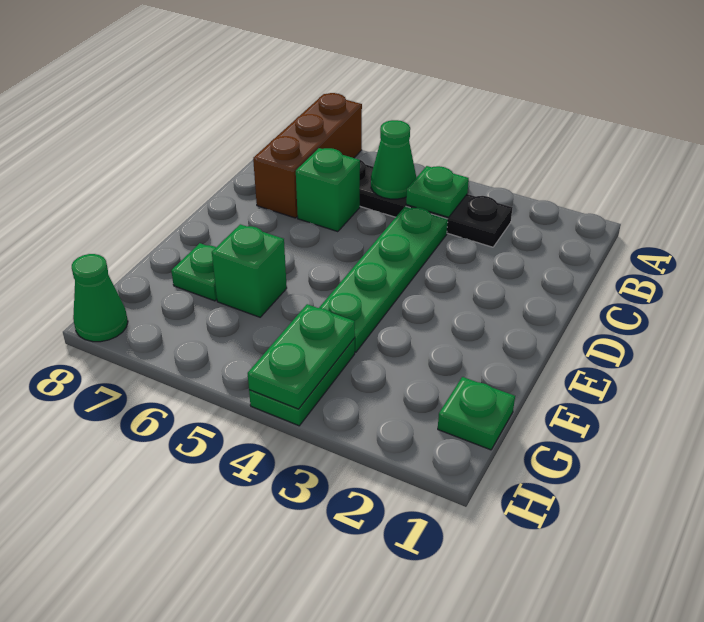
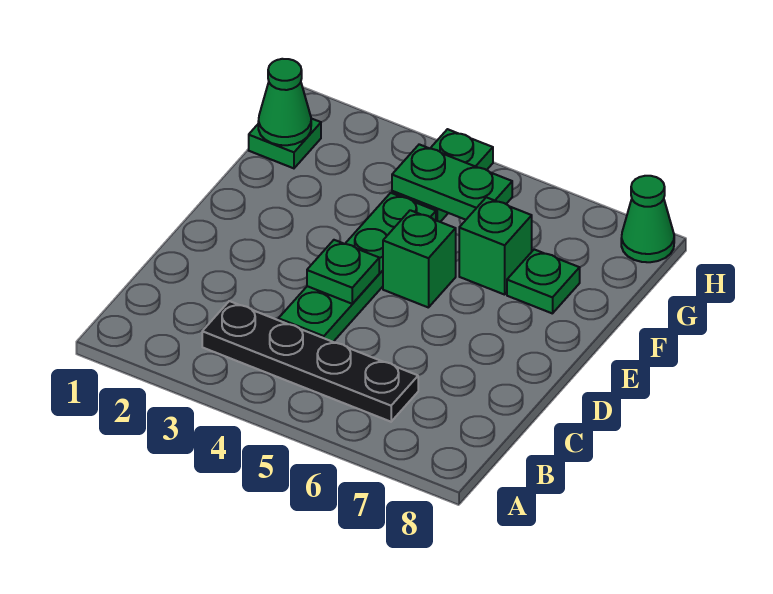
brown 1x3 brick [253,93,362,218] -> none
green 1x1 plate [406,166,469,217] -> green 1x1 plate moved to [307,240,379,304]
green 1x1 cone [371,120,416,199] -> green 1x1 cone moved to [258,59,311,145]
green 1x1 brick [296,148,360,232] -> green 1x1 brick moved to [383,210,456,308]
green 1x2 plate [248,304,355,409] -> green 1x2 plate turned to [392,144,512,220]

